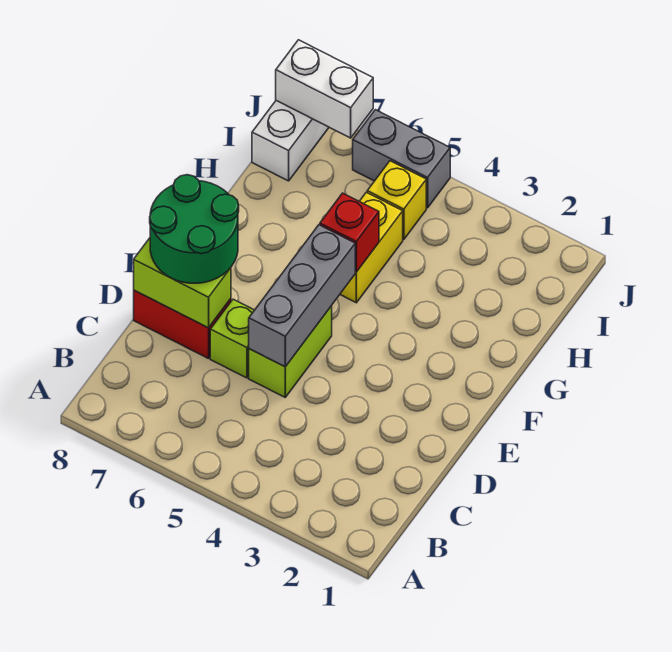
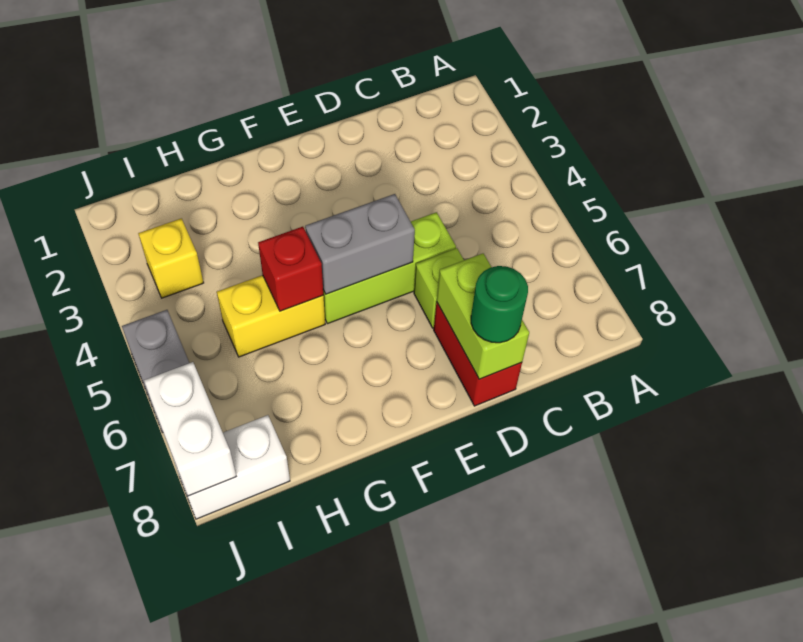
lime 1x2 brick [249,306,332,397] -> lime 1x3 brick [323,212,456,324]
grey 1x3 brick [249,225,355,367] -> grey 1x2 brick [305,194,415,294]
green 2x2 round brick [150,175,239,283] -> green 1x1 round brick [471,266,528,343]
yellow 1x1 brick [367,161,426,240] -> yellow 1x1 brick moved to [138,218,204,298]

